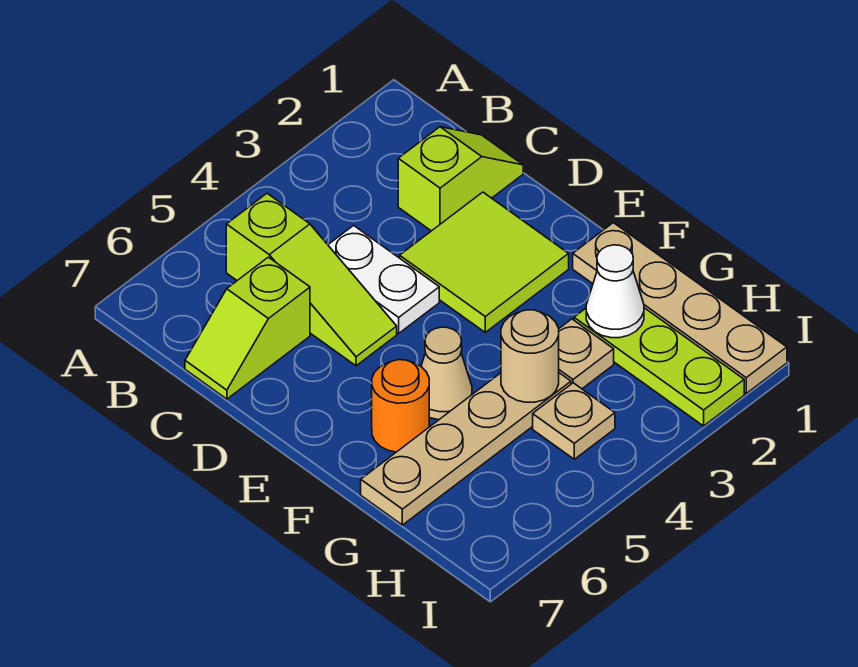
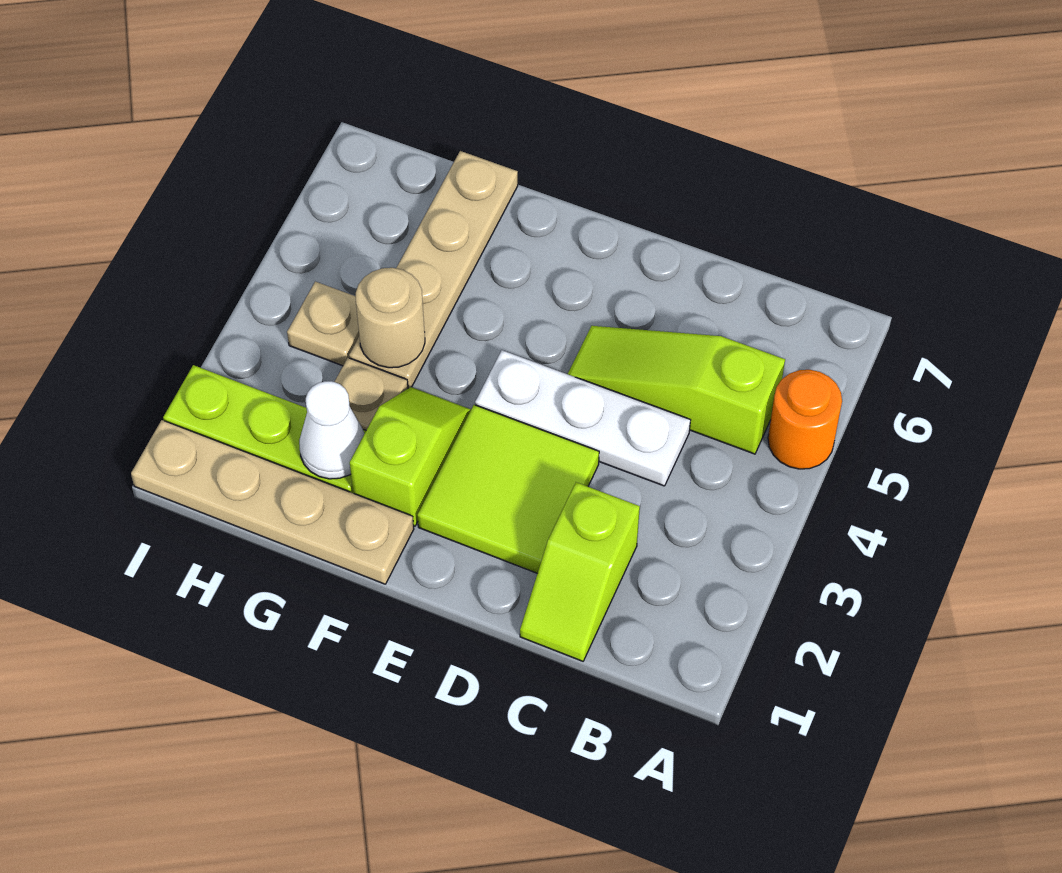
white 1x2 plate [328,225,439,333] -> white 1x3 plate [475,350,690,486]
lime 1x2 slope [185,257,310,399] -> lime 1x2 slope moved to [350,387,471,526]
tan 1x1 cone [421,327,472,420] -> none
orange 1x1 round brick [372,360,429,452] -> orange 1x1 round brick moved to [768,370,842,469]

